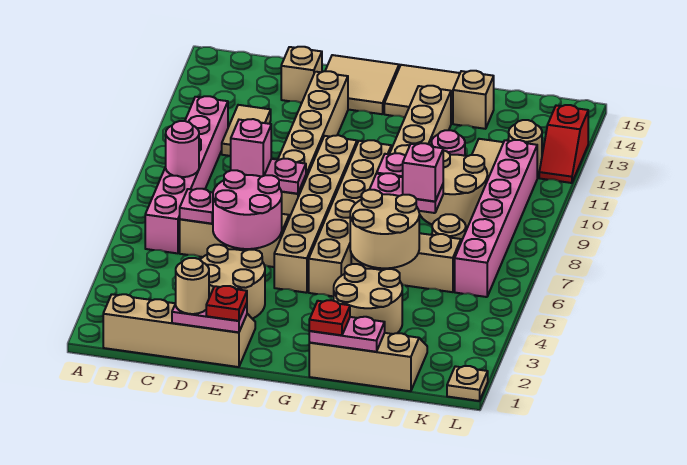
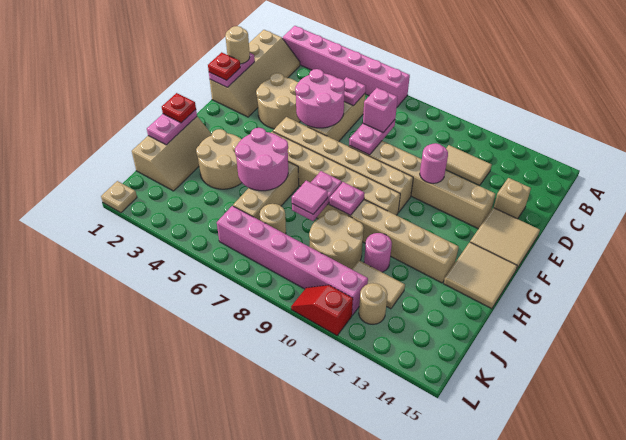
pink 1x6 brick [145,96,228,253] -> pink 1x6 brick moved to [283,26,410,107]
pink 1x1 round brick [166,121,199,177] -> pink 1x1 round brick moved to [420,143,448,183]
tan 2x2 round brick [350,190,419,268] -> pink 2x2 round brick [235,128,288,191]
pink 1x1 brick [403,143,443,201] -> pink 1x1 tile [292,181,328,214]
tan 1x1 brick [453,71,494,129] -> none
red 1x2 slope [539,105,588,183] -> red 1x2 slope moved to [291,285,353,335]

